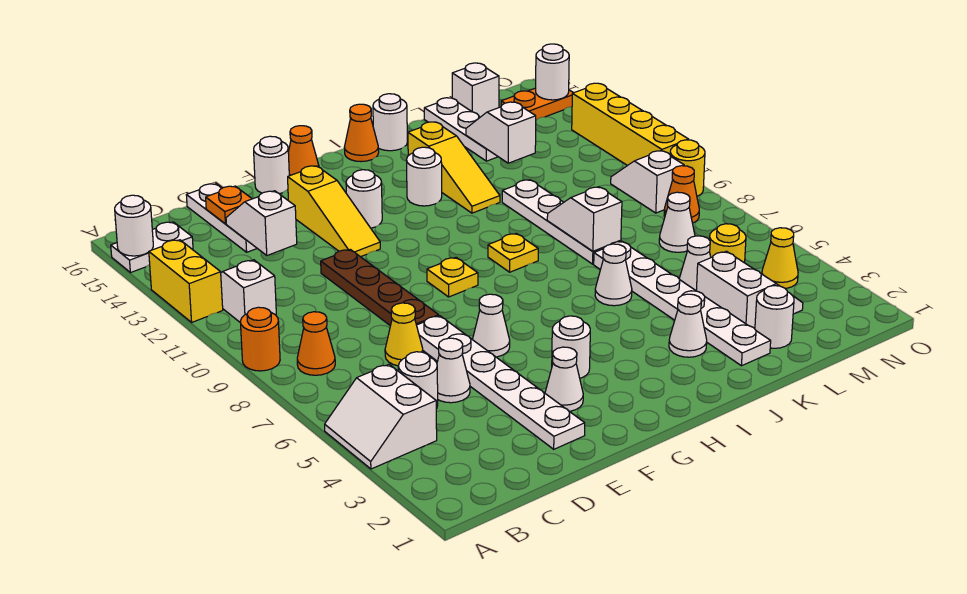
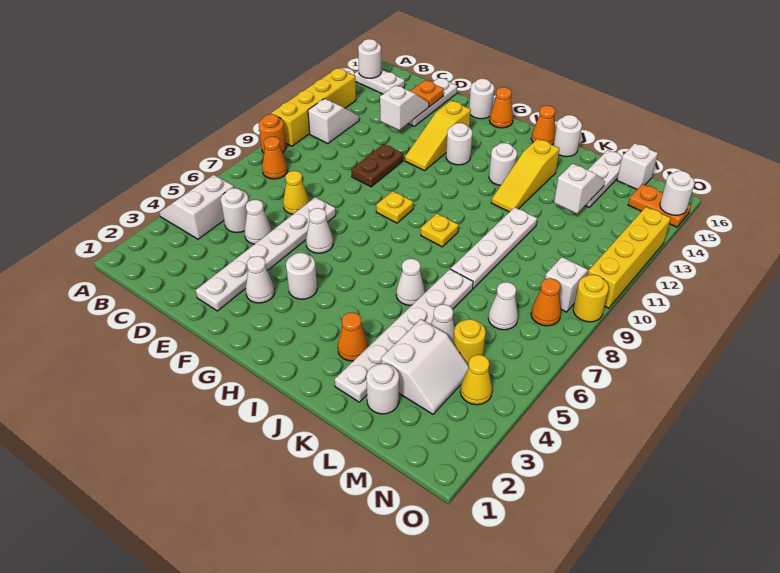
yellow 1x2 brick [149,240,223,322] -> yellow 1x4 brick [271,68,356,146]
brown 1x4 plate [321,249,439,326] -> brown 1x2 plate [351,144,403,187]
white 1x1 cone [669,294,707,357] -> orange 1x1 cone [338,312,368,361]
white 1x2 slope [547,187,622,251] -> none

